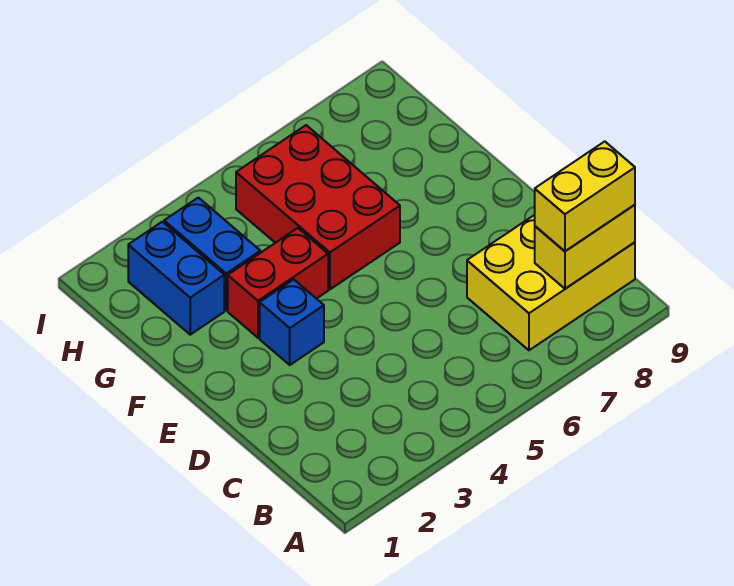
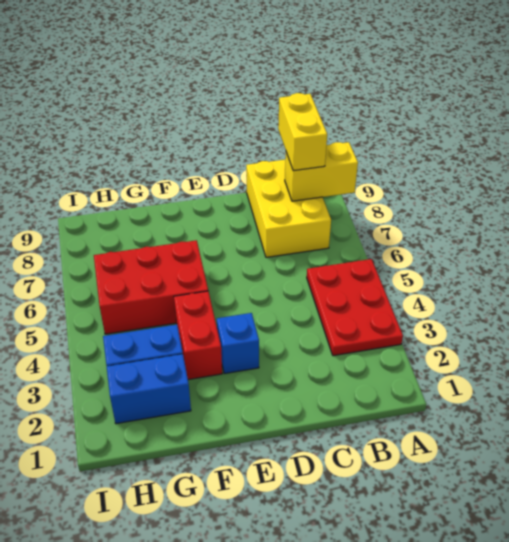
none -> red 2x3 plate [307,259,403,356]
yellow 1x2 brick [535,205,635,289] -> yellow 1x2 brick turned to [285,142,358,201]

